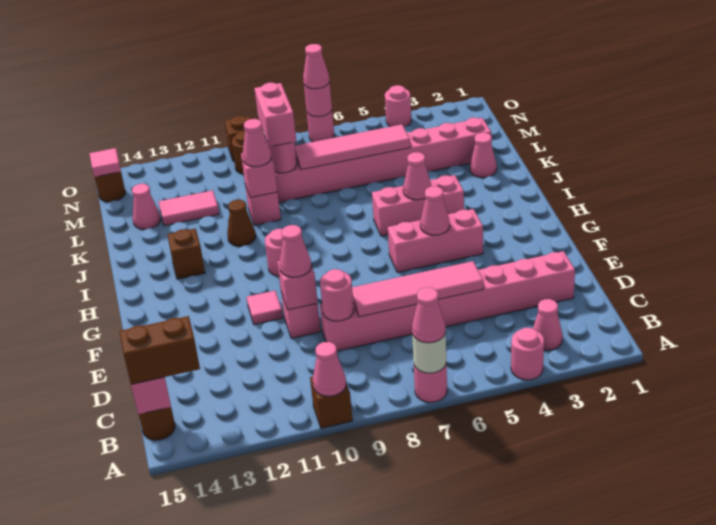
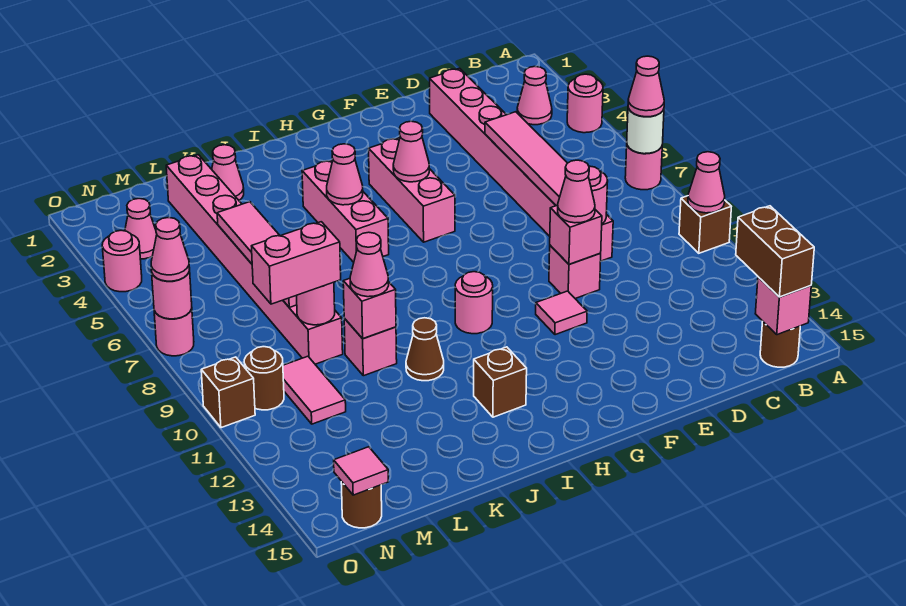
pink 1x2 tile [159,190,219,226] -> pink 1x2 tile moved to [283,356,346,424]
pink 1x1 cone [132,184,161,229] -> pink 1x1 cone moved to [125,198,157,259]

